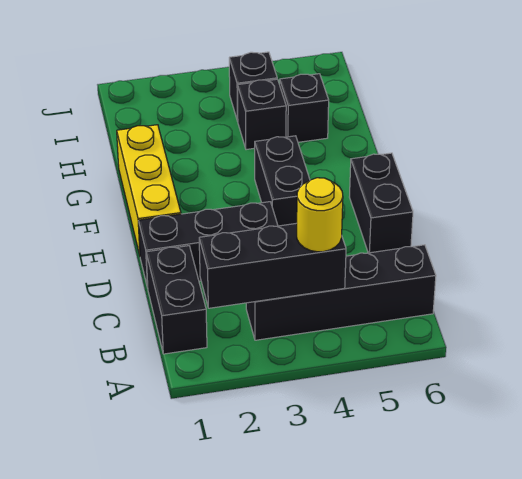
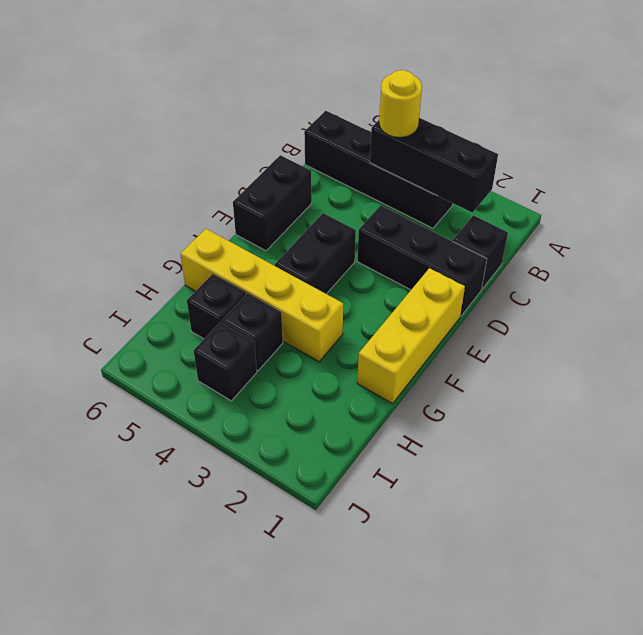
black 1x2 brick [146,246,207,354] -> black 1x1 brick [453,215,508,289]
none -> yellow 1x4 brick [180,229,343,362]

